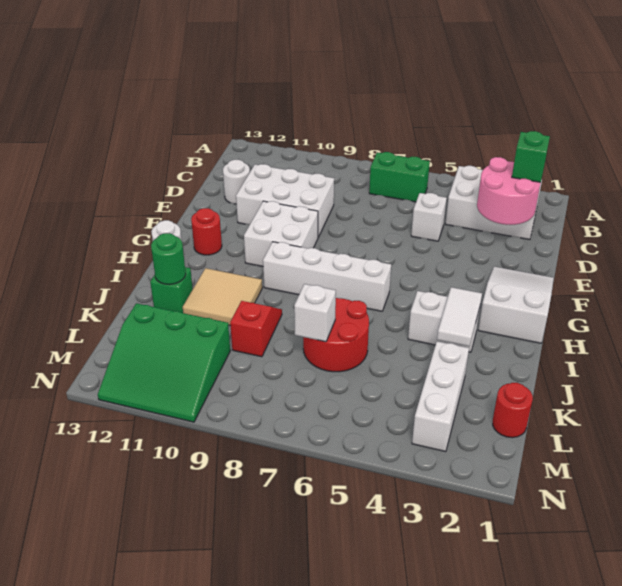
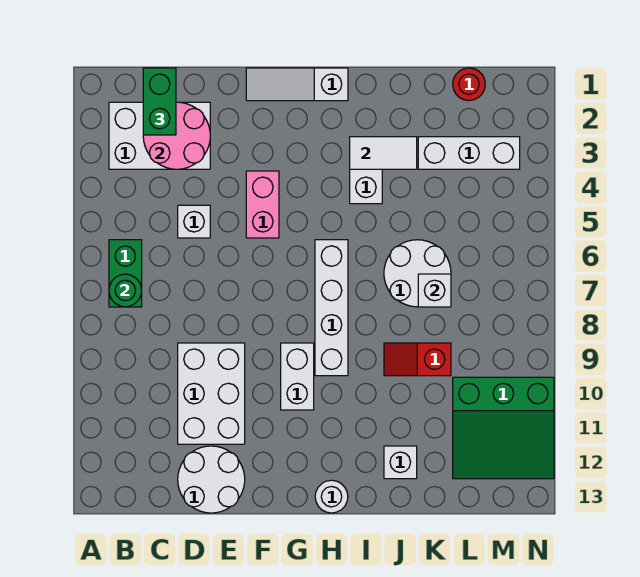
white 2x3 brick [445,166,542,240] -> white 2x3 brick turned to [109,102,210,169]
green 1x1 brick [512,131,550,182] -> green 1x2 brick [143,68,176,135]
white 1x1 round brick [223,160,250,204] -> white 2x2 round brick [178,446,245,513]
white 2x3 slope [478,267,554,343] -> white 1x3 slope [246,68,348,101]
none -> pink 1x2 brick [246,171,279,238]
white 2x2 brick [244,201,318,266] -> white 1x2 brick [281,343,314,410]
red 1x1 round brick [191,208,222,255] -> none
tan 2x2 tile [183,268,262,326] -> none
red 2x2 round brick [303,298,369,372] -> white 2x2 round brick [384,240,451,307]
green 1x1 brick [150,267,193,313] -> white 1x1 brick [384,446,417,479]
green 1x1 round brick [151,233,186,284] -> green 1x1 round brick moved to [109,274,142,307]
green 3x3 slope [98,303,230,422] -> green 3x3 slope turned to [453,377,554,479]

